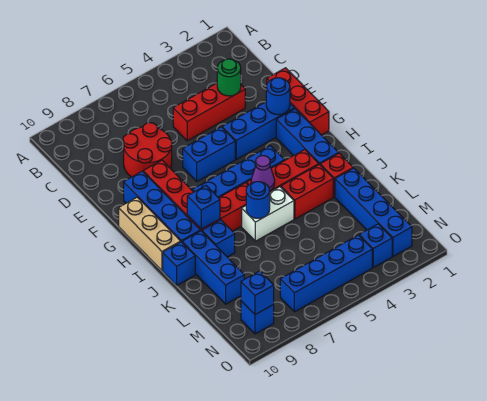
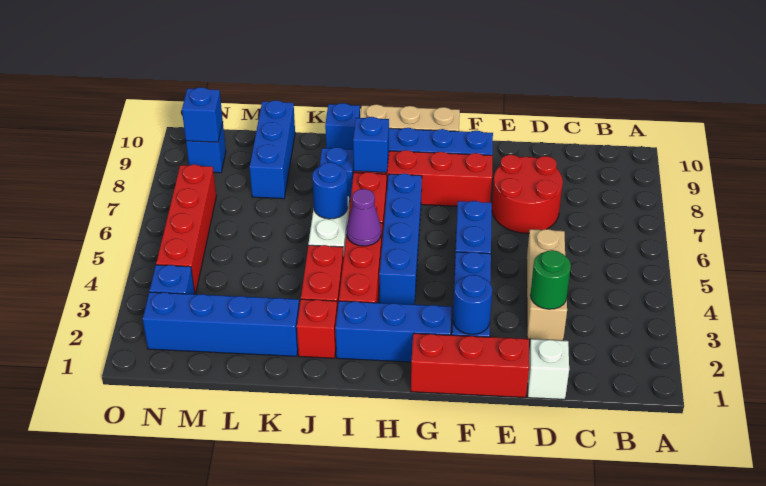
none -> white 1x1 brick [528,339,569,400]
red 1x3 brick [173,83,245,141] -> tan 1x3 brick [527,229,567,341]
blue 1x3 brick [182,231,244,304] -> blue 1x3 brick turned to [250,100,295,199]
blue 1x4 brick [280,235,372,312] -> red 1x4 brick [156,164,216,294]

